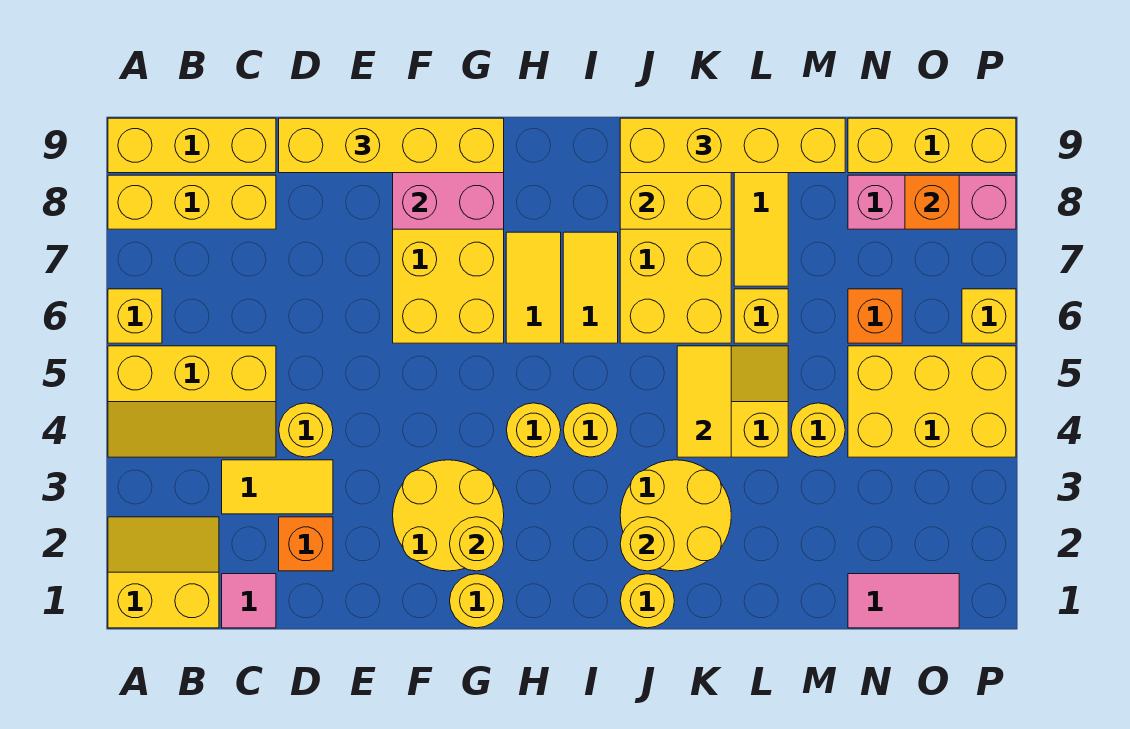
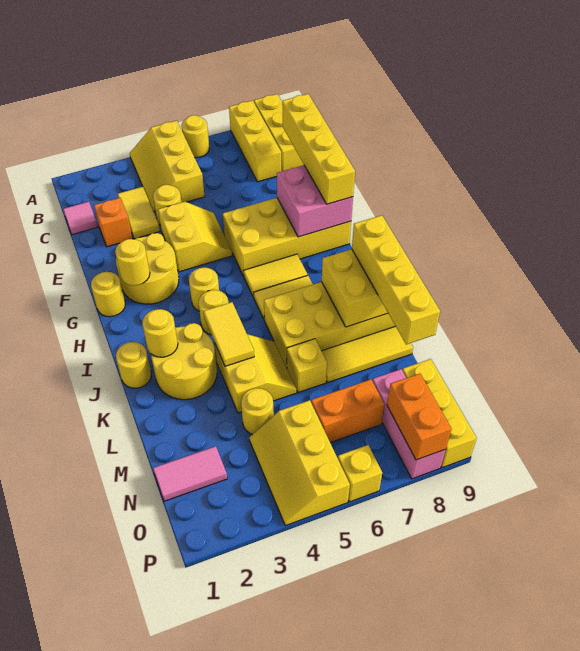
yellow 2x2 slope [108,517,219,628] -> yellow 2x2 slope moved to [158,202,232,272]
yellow 1x1 brick [108,289,162,343] -> yellow 1x1 round brick [181,115,209,158]
yellow 1x2 tile [677,346,731,457] -> yellow 1x2 tile turned to [204,302,254,366]
pink 1x2 tile [848,574,959,628] -> pink 1x2 tile turned to [153,446,227,501]
yellow 2x3 brick [848,346,1016,457] -> yellow 2x3 slope [249,400,350,526]
orange 1x1 brick [848,289,902,343] -> orange 1x2 brick [311,380,385,443]
orange 1x1 brick [905,175,959,229] -> orange 1x2 brick [387,374,451,460]

